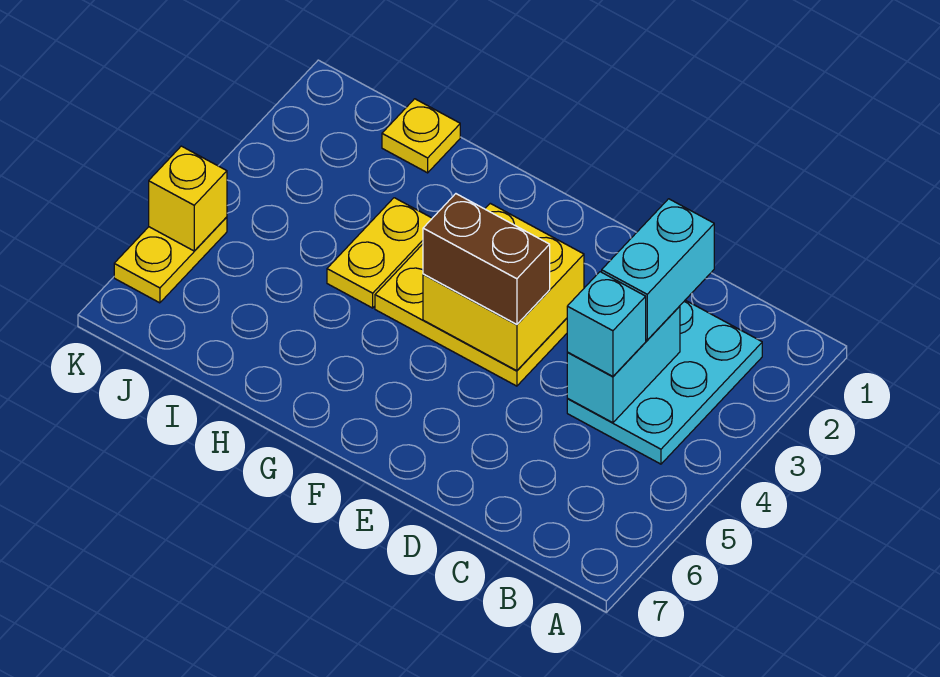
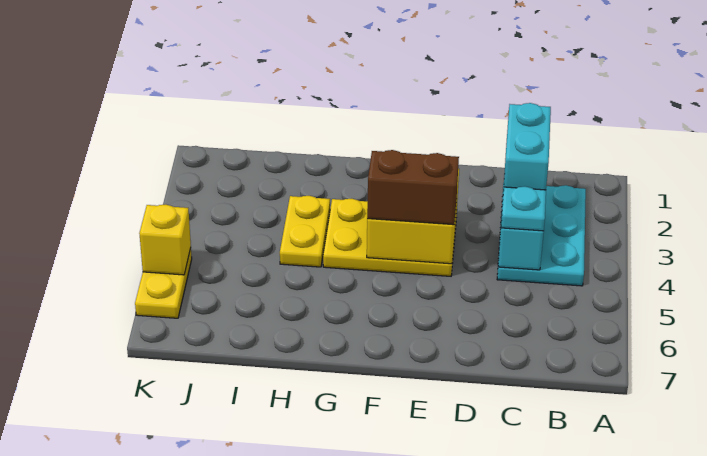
cyan 1x1 brick [567,272,646,376] -> cyan 1x1 plate [501,187,546,231]
yellow 1x1 plate [382,99,460,173] -> none

